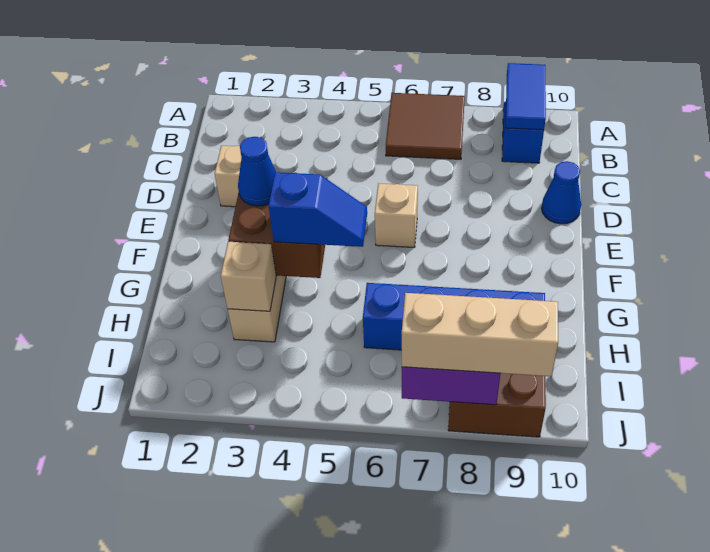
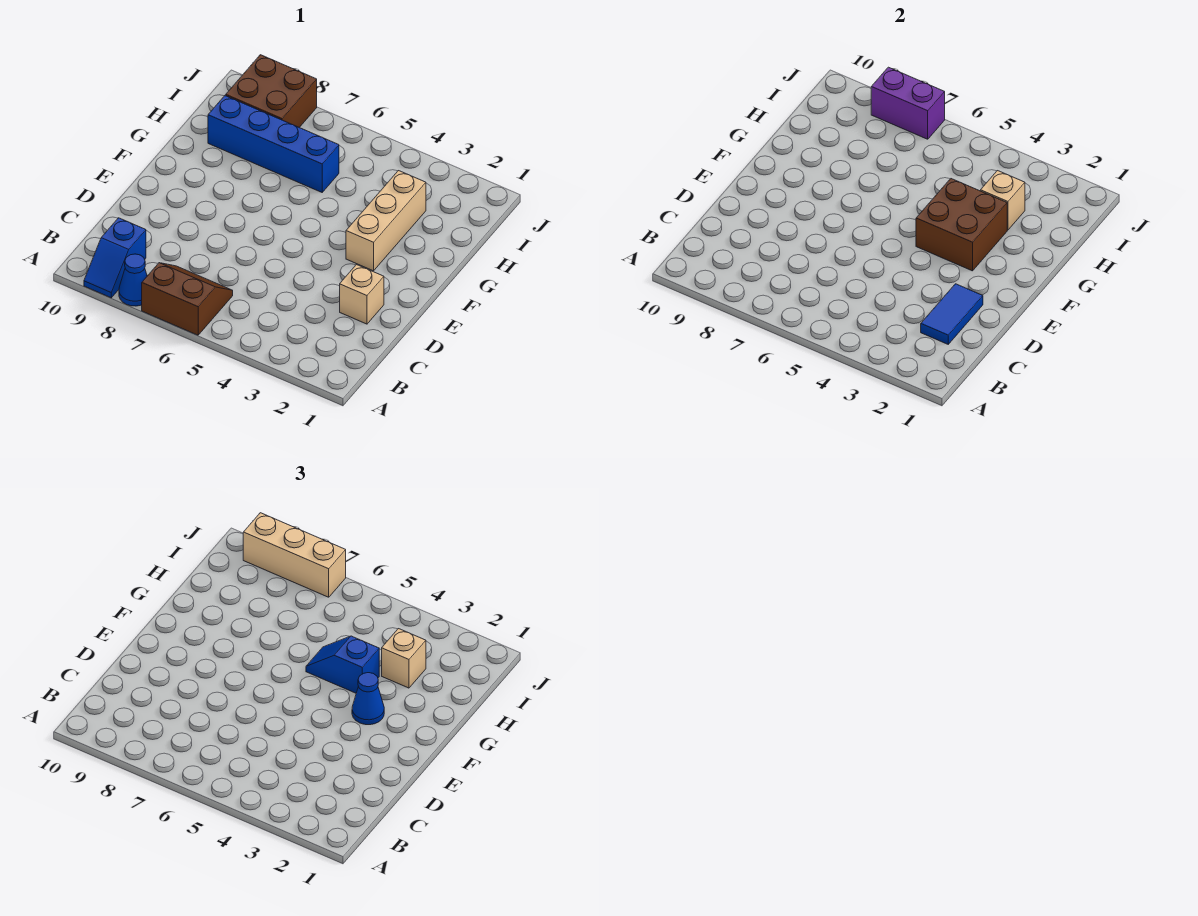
brown 2x2 tile [386,93,465,159] -> brown 2x2 slope [142,263,233,335]
blue 1x2 tile [505,63,546,130] -> blue 1x2 tile moved to [921,284,983,344]
blue 1x1 cone [542,161,581,224] -> blue 1x1 cone moved to [119,254,147,306]
tan 1x1 brick [375,183,418,247] -> tan 1x1 brick moved to [382,629,426,688]

